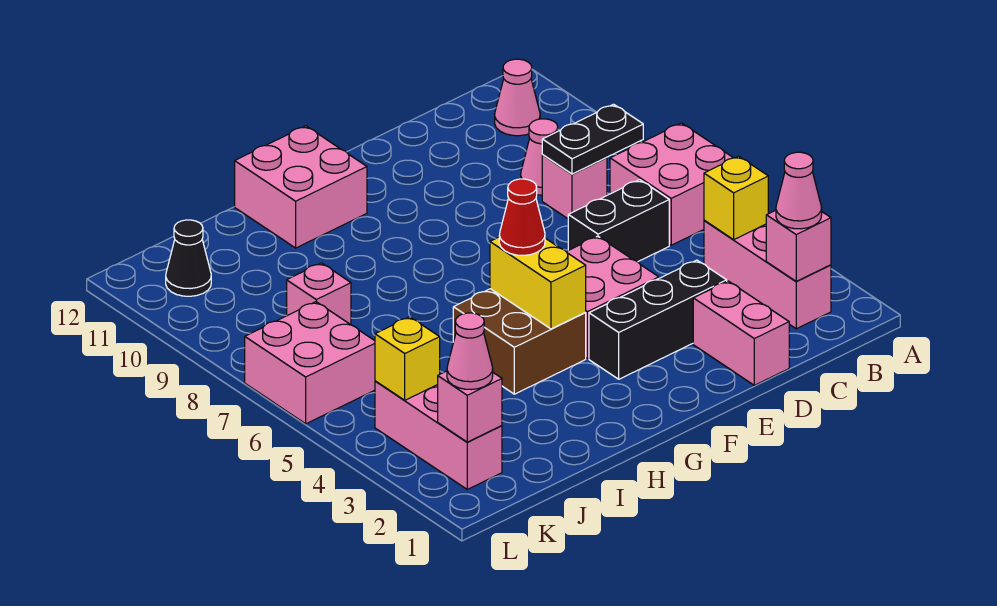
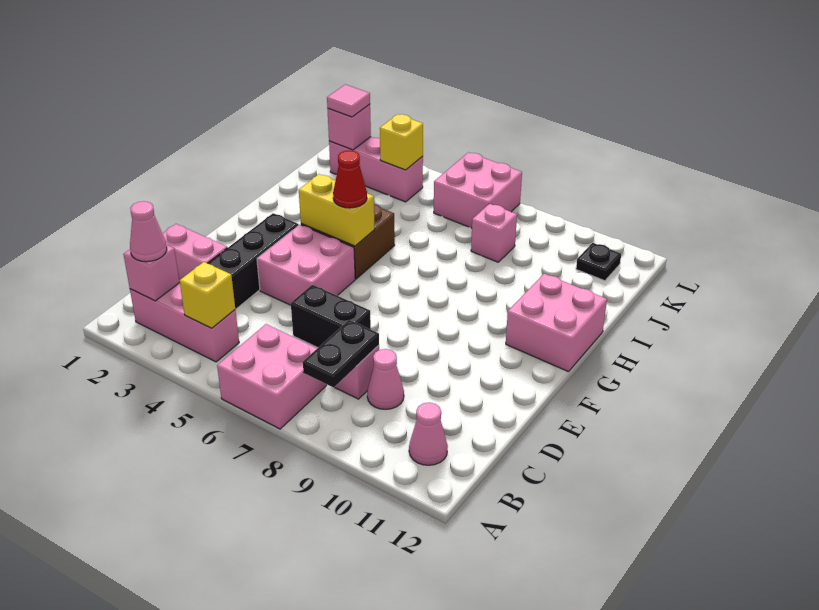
black 1x2 brick [568,180,669,262] -> black 1x2 brick turned to [291,285,371,348]
pink 1x1 cone [447,313,493,390] -> pink 1x1 tile [327,84,370,117]
black 1x1 cone [166,220,211,296] -> black 1x1 plate [576,243,621,281]

